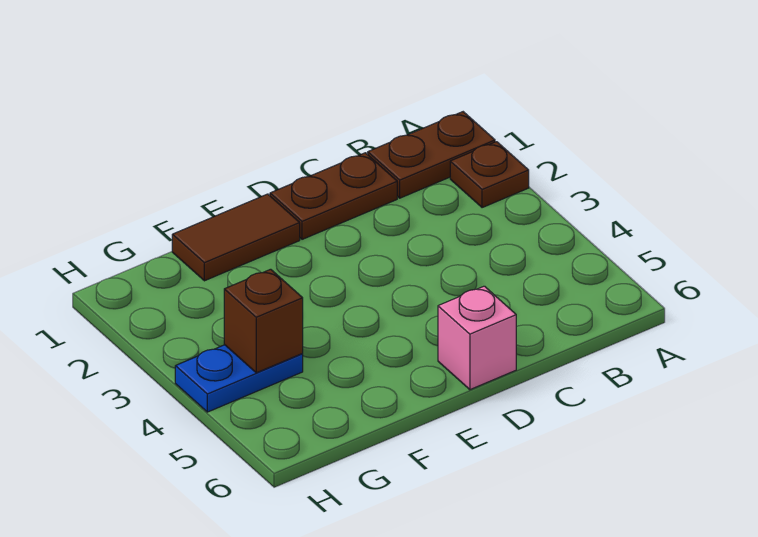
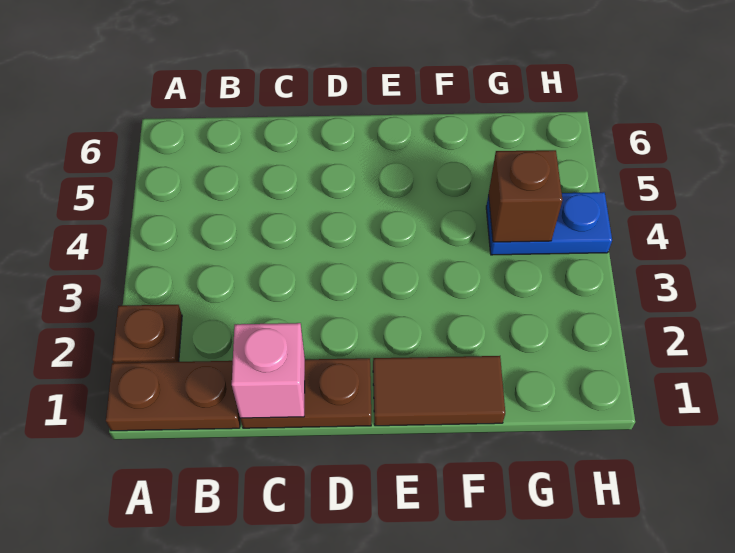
pink 1x1 brick [438,286,516,390] -> pink 1x1 brick moved to [232,323,305,418]

